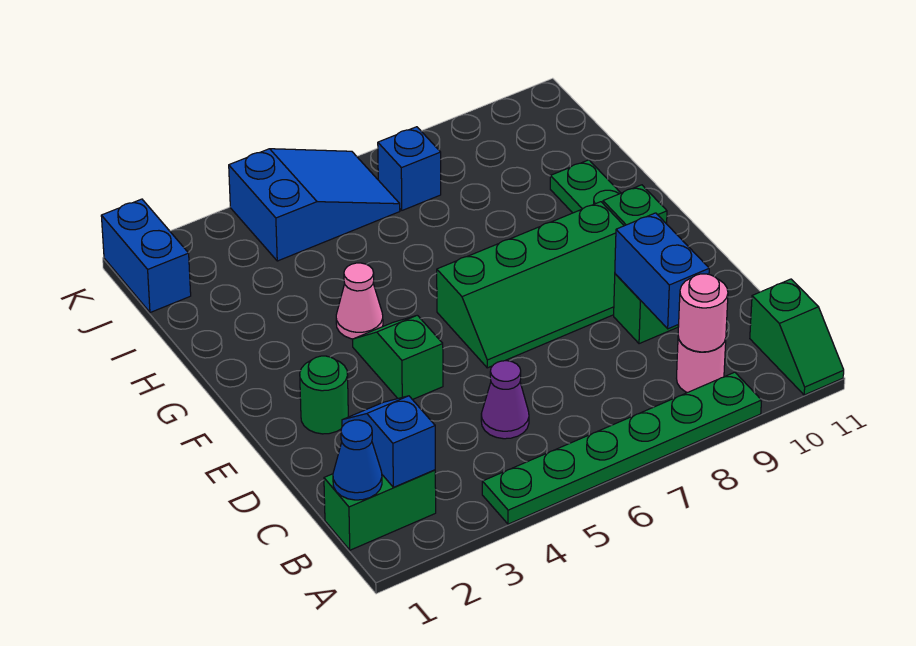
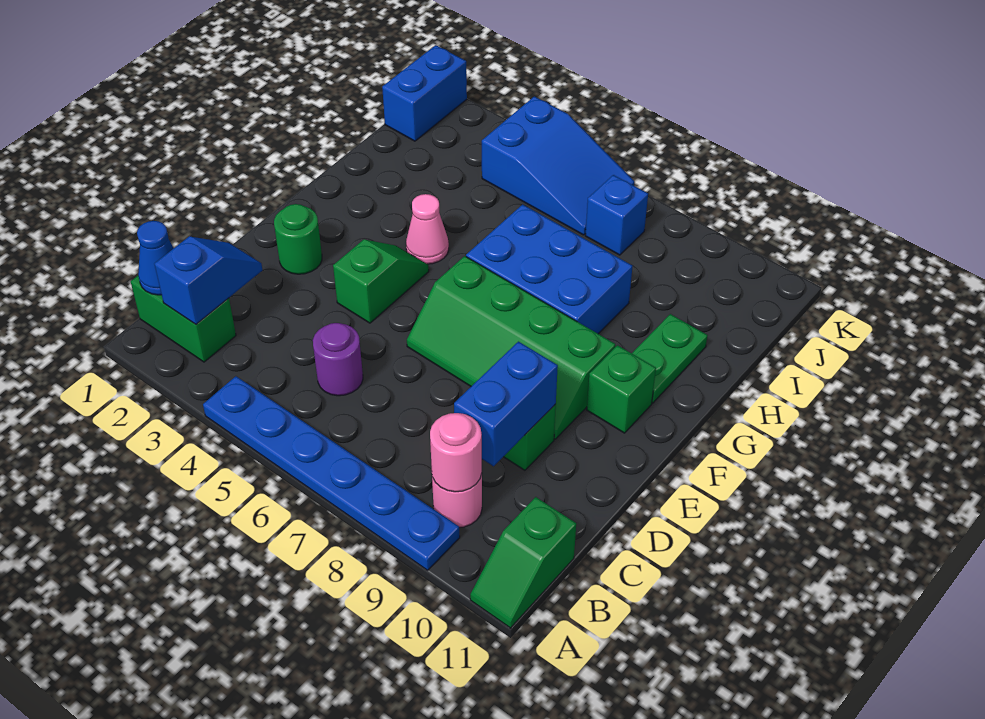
green 1x6 plate [482,372,762,524] -> blue 1x6 plate [203,376,460,570]
purple 1x1 cone [481,361,529,439] -> purple 1x1 round brick [313,323,363,396]
none -> blue 2x3 brick [466,204,632,334]

